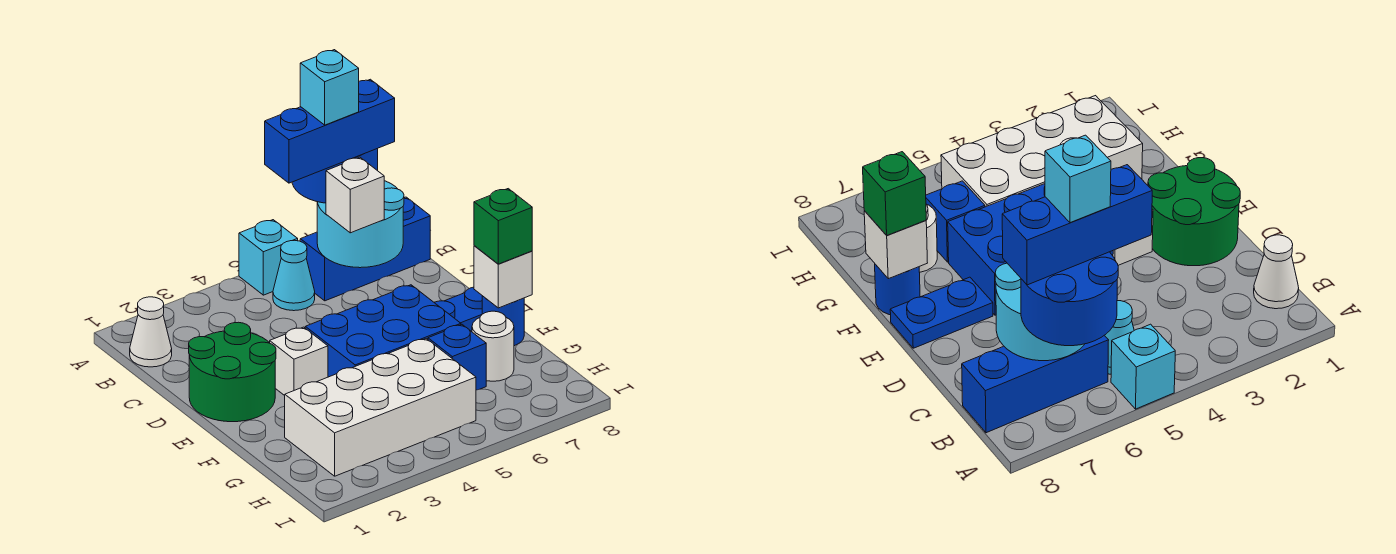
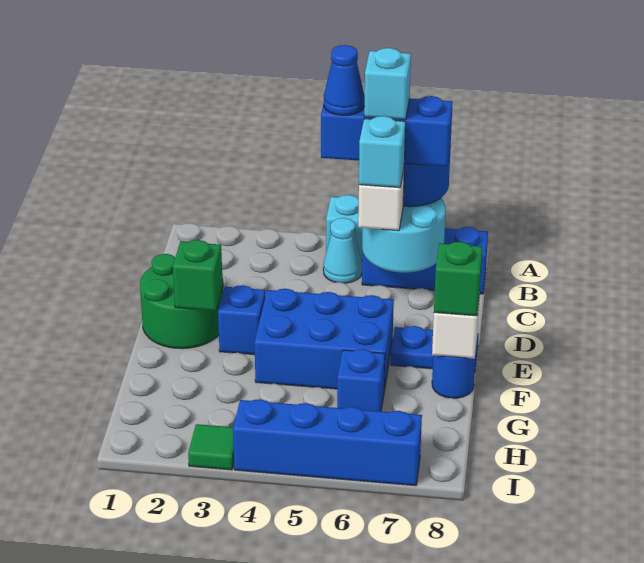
white 1x1 cone [130,297,172,367] -> none
none -> blue 1x1 cone [324,45,365,115]
none -> cyan 1x1 brick [359,116,406,188]
none -> green 1x1 brick [173,240,223,311]
white 1x1 brick [270,327,328,396] -> blue 1x1 brick [218,285,265,355]
white 2x4 brick [285,339,476,476] -> none
white 1x1 round brick [472,311,514,381] -> none
none -> green 1x1 tile [188,424,234,470]
none -> blue 1x4 brick [233,399,422,486]

